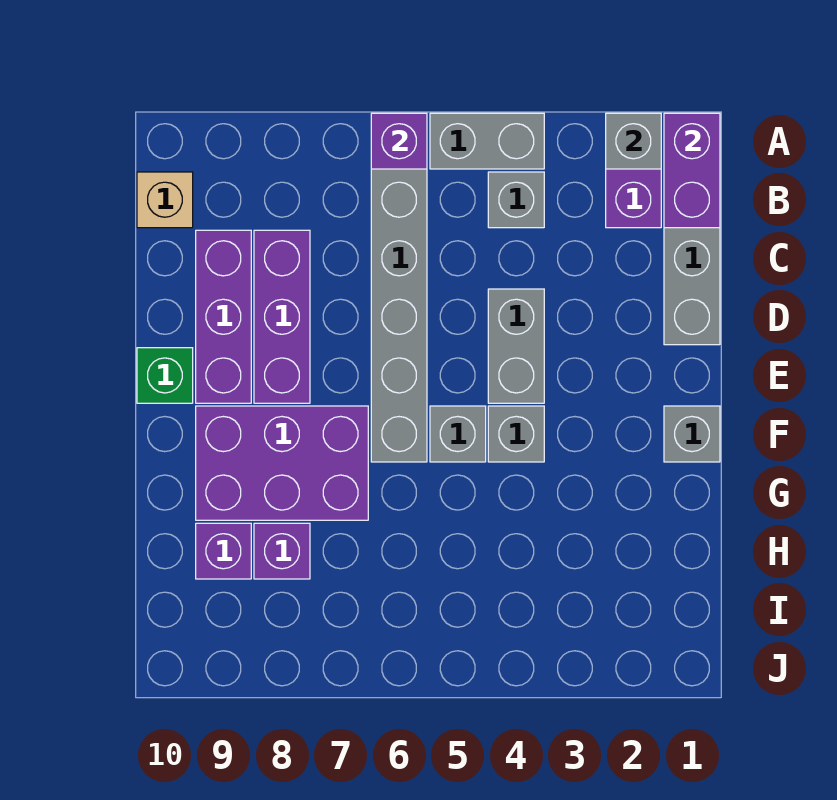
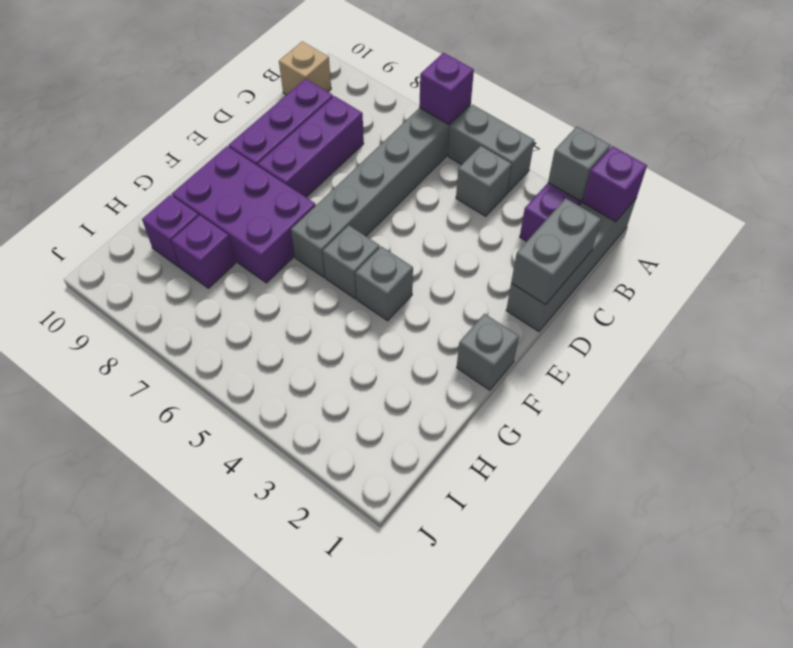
purple 1x2 brick [664,113,720,228] -> purple 1x1 brick [582,146,647,222]
grey 1x2 brick [488,289,544,403] -> grey 1x2 brick moved to [511,198,601,305]
green 1x1 brick [137,348,193,403] -> none

